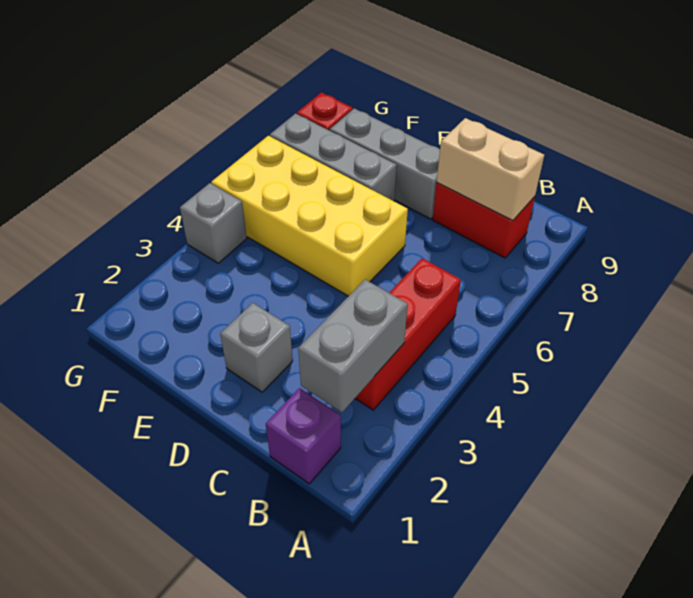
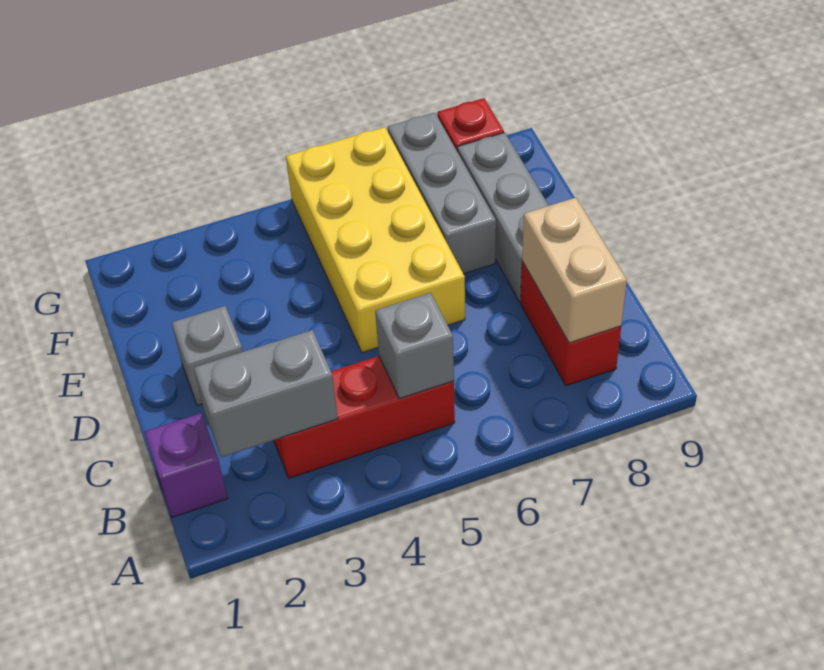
grey 1x1 brick [180,183,247,263] -> grey 1x1 brick moved to [375,293,454,399]

